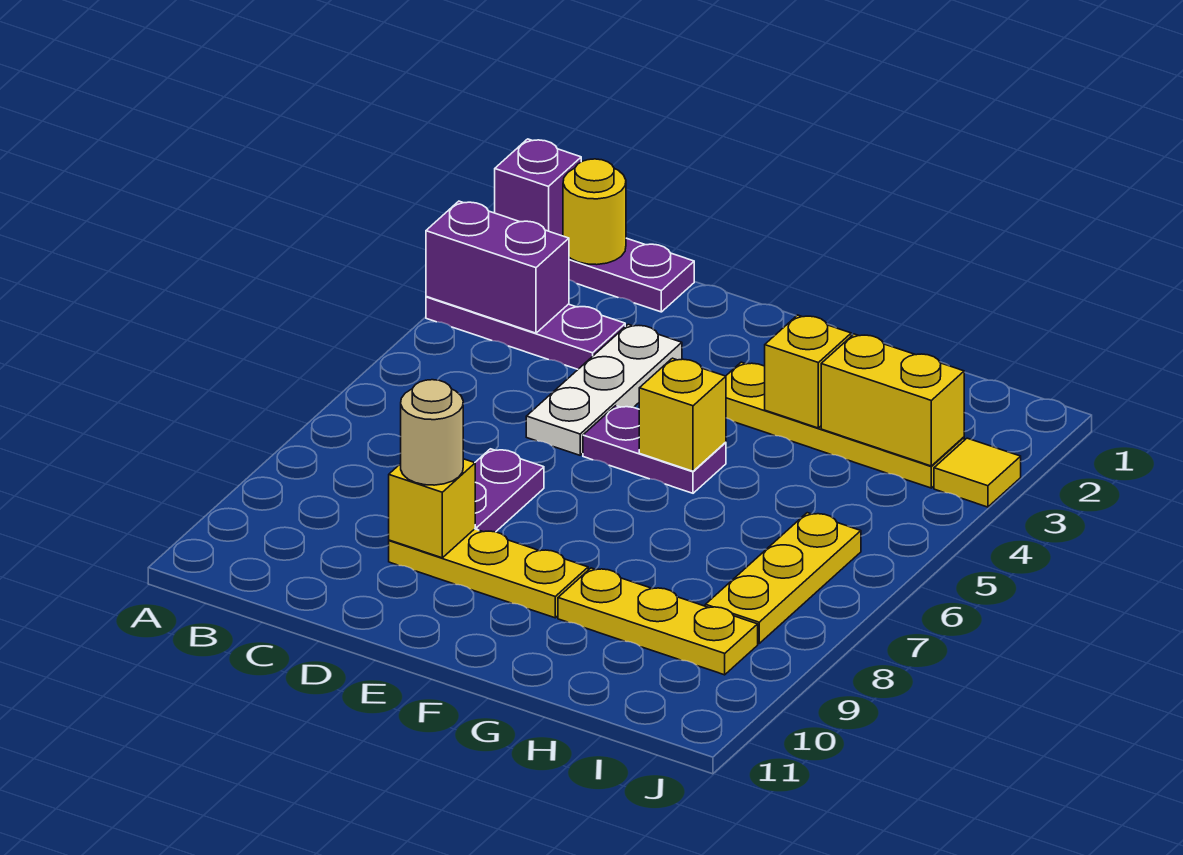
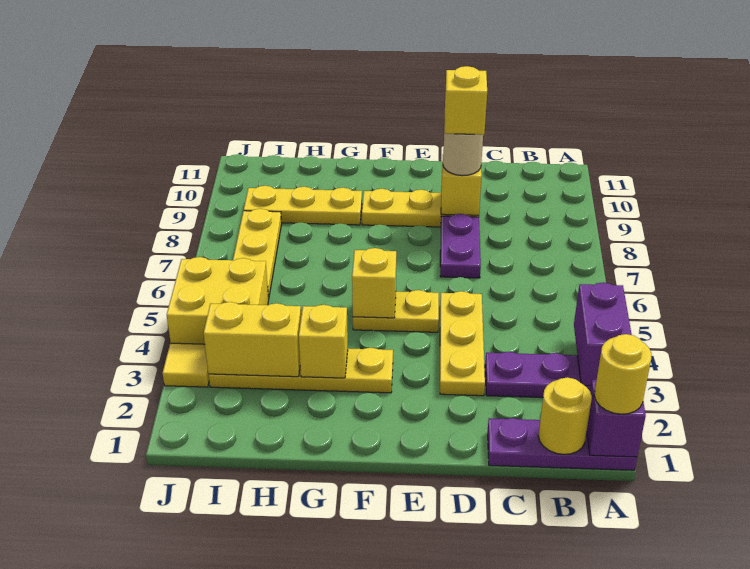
none -> yellow 1x1 round brick [594,334,652,414]
purple 1x2 brick [426,201,569,333] -> purple 1x2 brick turned to [574,283,632,386]
white 1x3 plate [526,324,682,455] -> yellow 1x3 plate [440,291,485,396]
none -> yellow 1x1 brick [445,66,487,135]
purple 1x2 plate [583,406,726,493] -> yellow 1x2 plate [353,290,439,332]
none -> yellow 2x2 brick [167,257,269,344]

